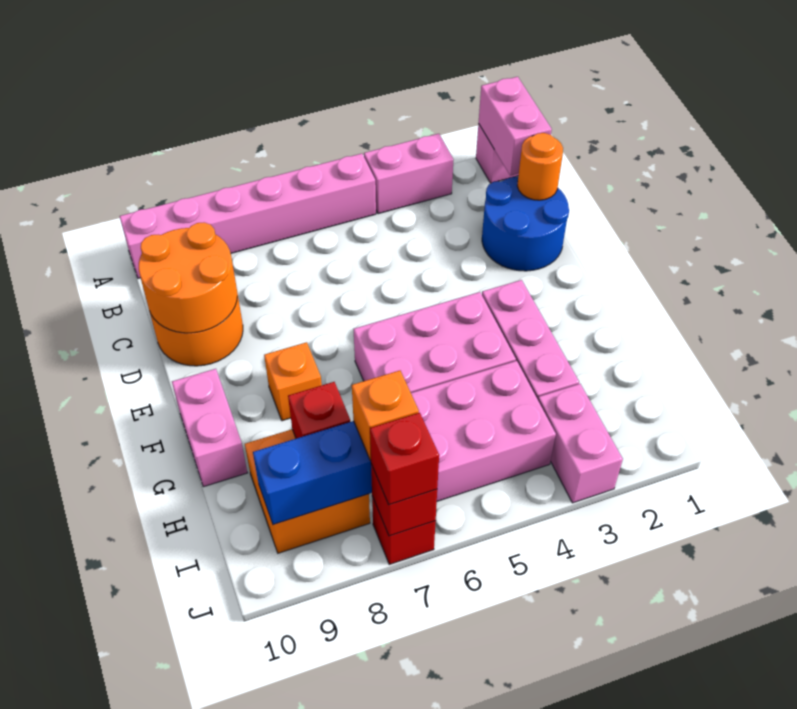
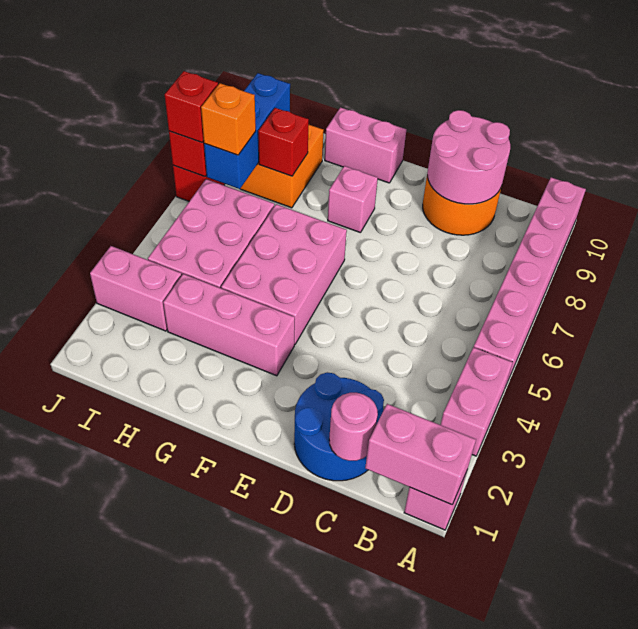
orange 1x1 round brick [517,133,563,200] -> pink 1x1 round brick [329,393,378,461]
orange 2x2 round brick [139,222,237,333] -> pink 2x2 round brick [427,110,510,204]
orange 1x1 brick [264,342,322,421] -> pink 1x1 brick [328,166,378,233]

